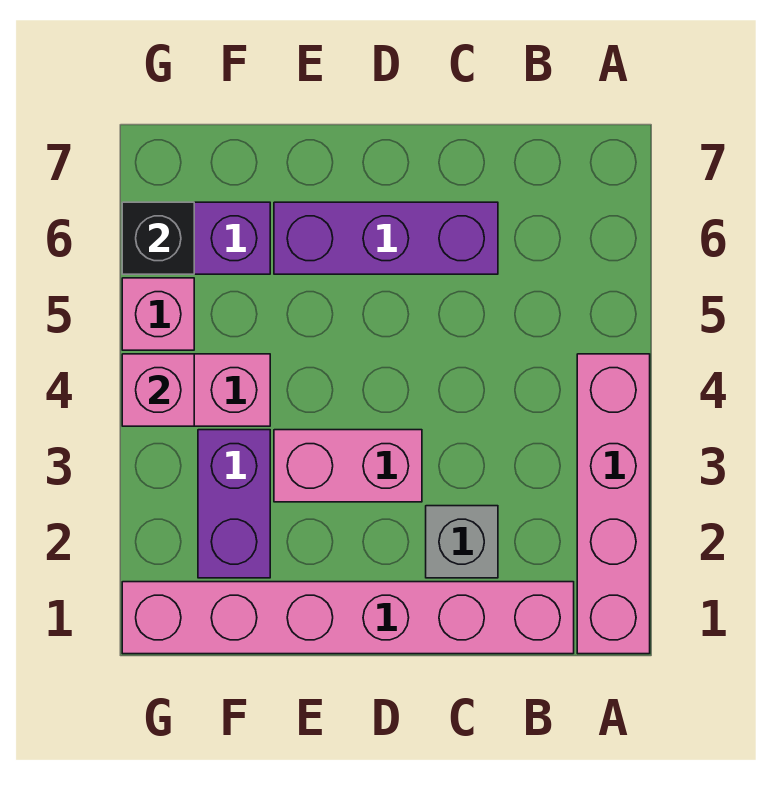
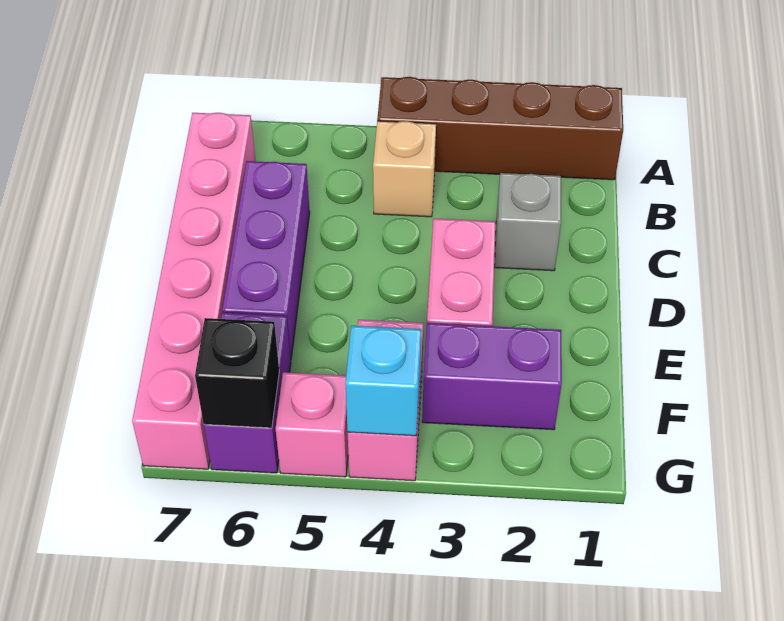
pink 1x4 brick [577,354,650,654] -> brown 1x4 brick [377,77,623,180]
pink 1x6 brick [122,582,574,654] -> pink 1x6 brick moved to [132,113,255,469]
none -> tan 1x1 brick [373,121,436,217]
pink 1x1 brick [122,354,194,426] -> cyan 1x1 brick [345,326,421,436]

